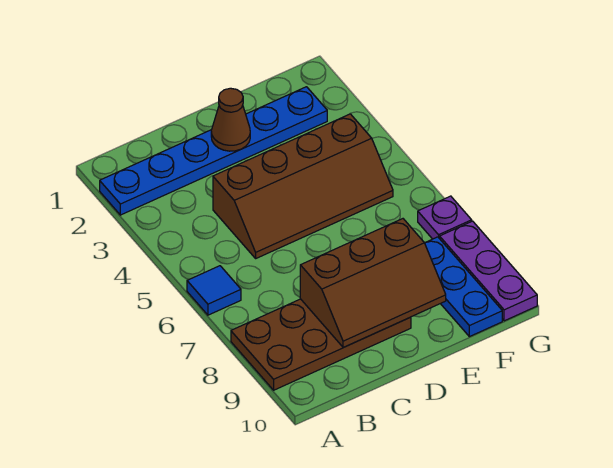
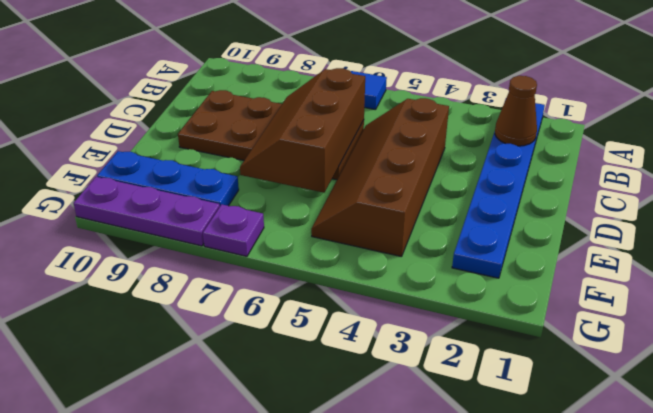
brown 2x4 plate [231,299,411,390] -> brown 2x4 plate turned to [178,90,364,180]
brown 2x3 slope [300,219,446,348] -> brown 2x3 slope moved to [240,68,365,193]
brown 1x1 cone [211,88,250,151] -> brown 1x1 cone moved to [495,76,537,146]

